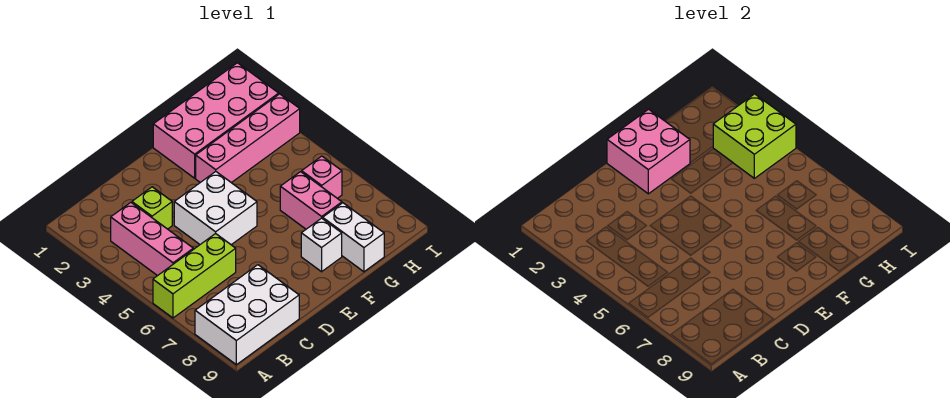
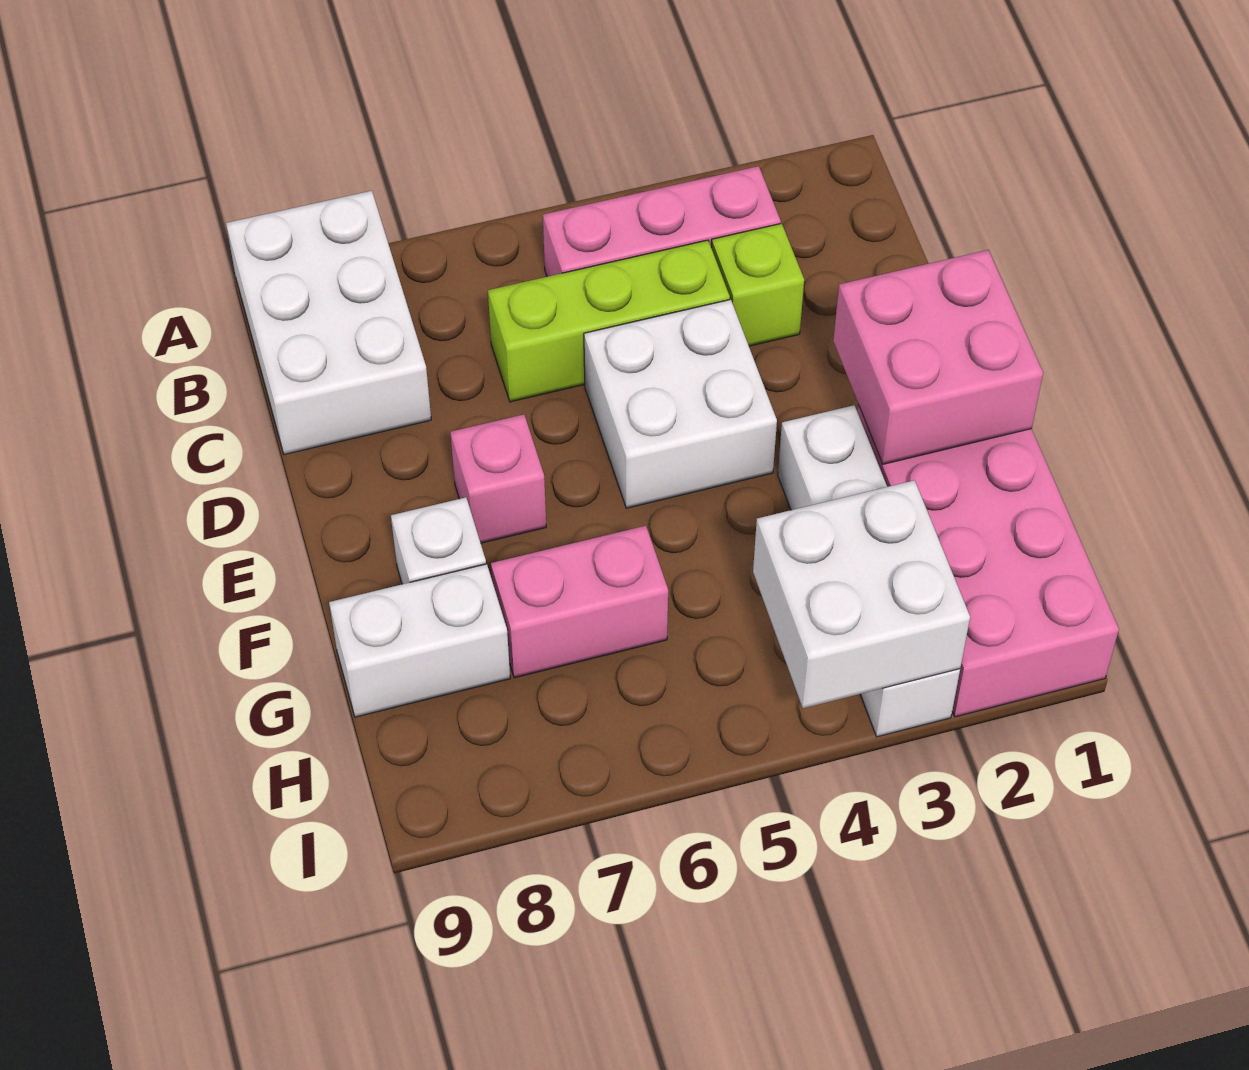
lime 1x3 brick [153,233,236,318] -> lime 1x3 brick turned to [488,240,730,402]
pink 1x4 brick [196,94,300,183] -> white 1x4 brick [778,405,960,737]
lime 2x2 brick [713,94,796,178] -> white 2x2 brick [753,480,970,708]
pink 1x1 brick [302,156,342,198] -> pink 1x1 brick moved to [450,414,546,543]

